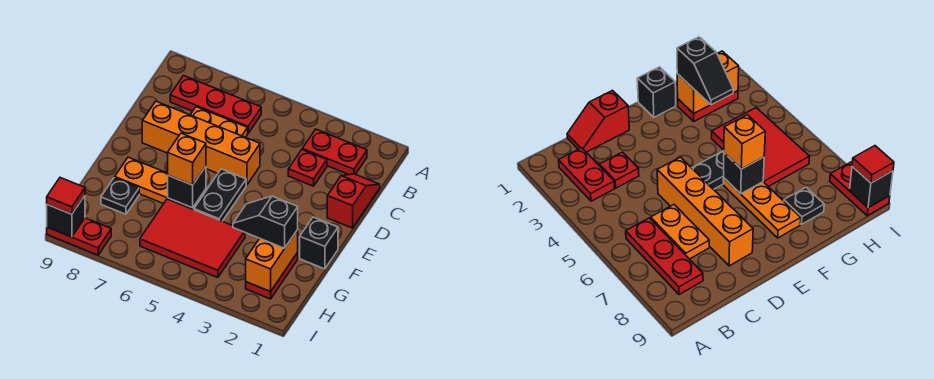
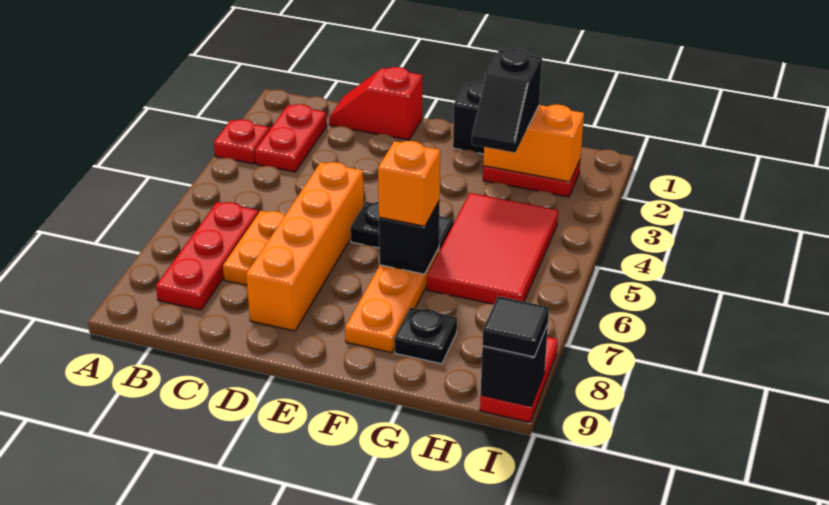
red 1x1 plate [288,150,327,186] -> red 1x1 plate moved to [214,119,270,164]
red 1x1 tile [47,178,85,214] -> black 1x1 tile [482,296,549,357]

